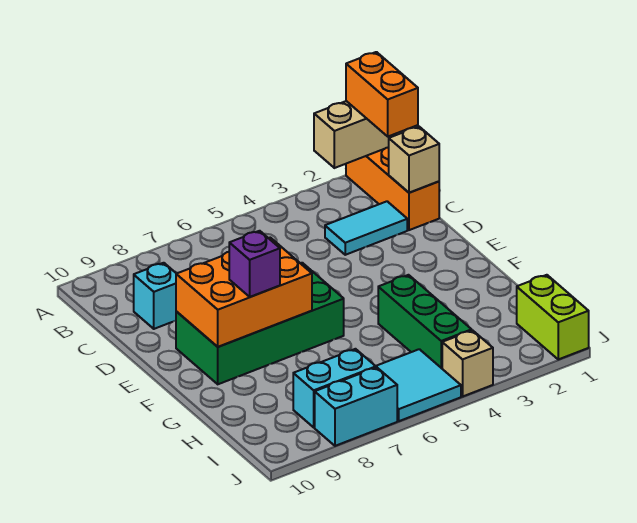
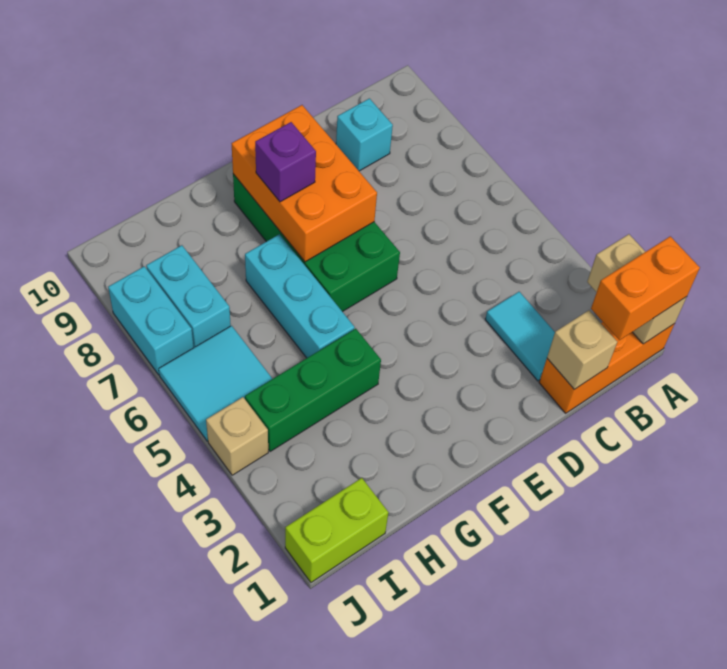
none -> cyan 1x3 brick [245,234,355,358]

